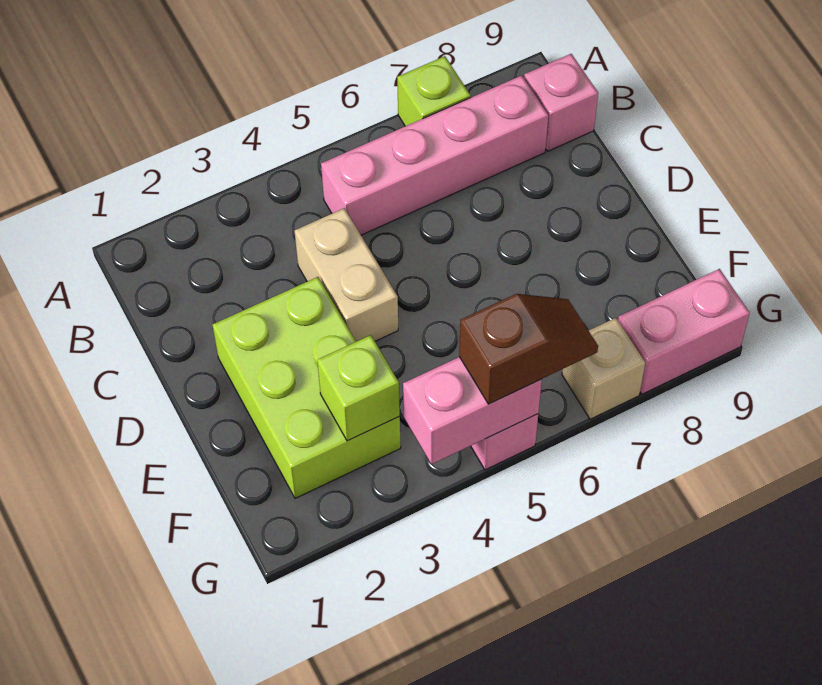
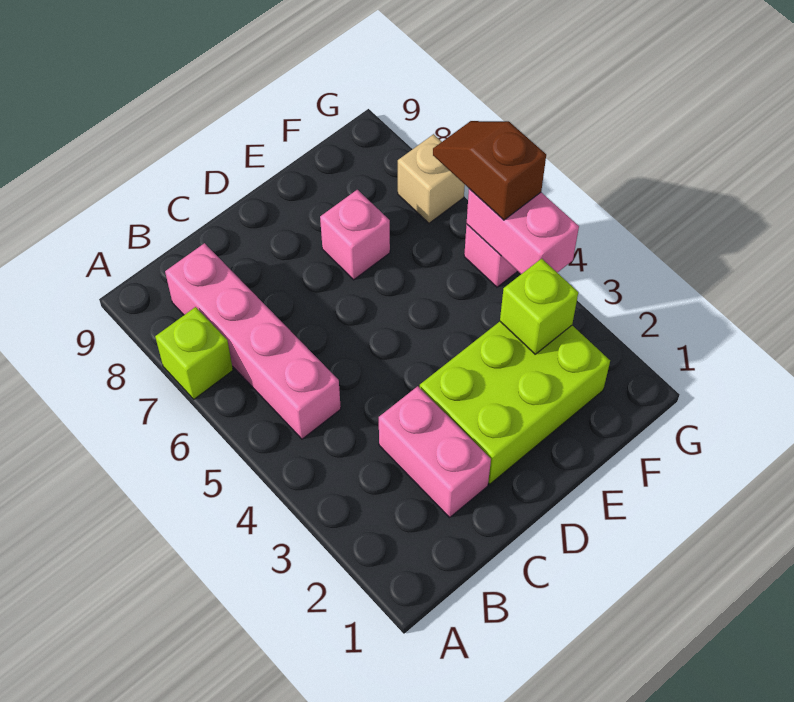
pink 1x1 brick [524,54,598,151] -> pink 1x1 brick moved to [320,190,390,280]
tan 1x2 brick [295,208,398,342] -> none
pink 1x2 brick [618,269,750,394] -> pink 1x2 brick moved to [379,386,491,517]

